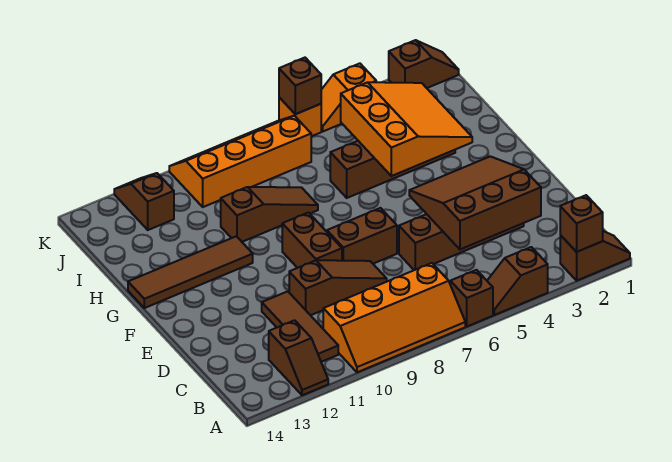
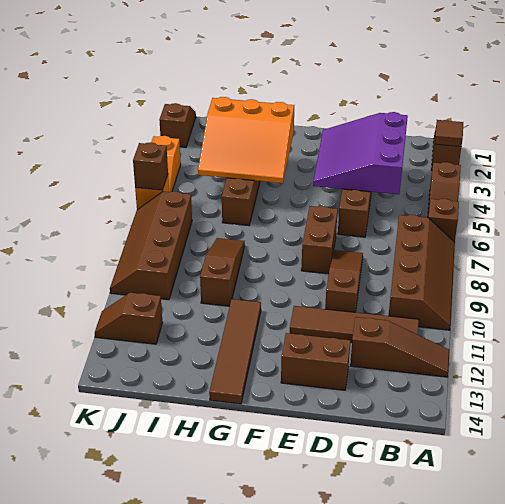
brown 1x1 brick [560,195,603,252] -> brown 1x1 tile [435,120,463,147]
orange 2x4 slope [323,263,465,372] -> brown 2x4 slope [389,215,455,330]
brown 1x2 slope [269,320,328,395] -> brown 1x3 slope [350,317,449,377]
brown 1x3 tile [262,291,338,362] -> brown 1x4 tile [290,306,419,343]
brown 3x3 slope [409,156,541,249] -> purple 3x3 slope [313,112,408,194]
brown 1x2 brick [282,213,342,268] -> brown 1x2 brick moved to [281,333,350,390]
orange 3x3 slope [341,82,472,176] -> orange 3x3 slope turned to [198,97,294,183]
orange 2x4 slope [169,116,311,207] -> brown 2x4 slope [110,191,192,300]

